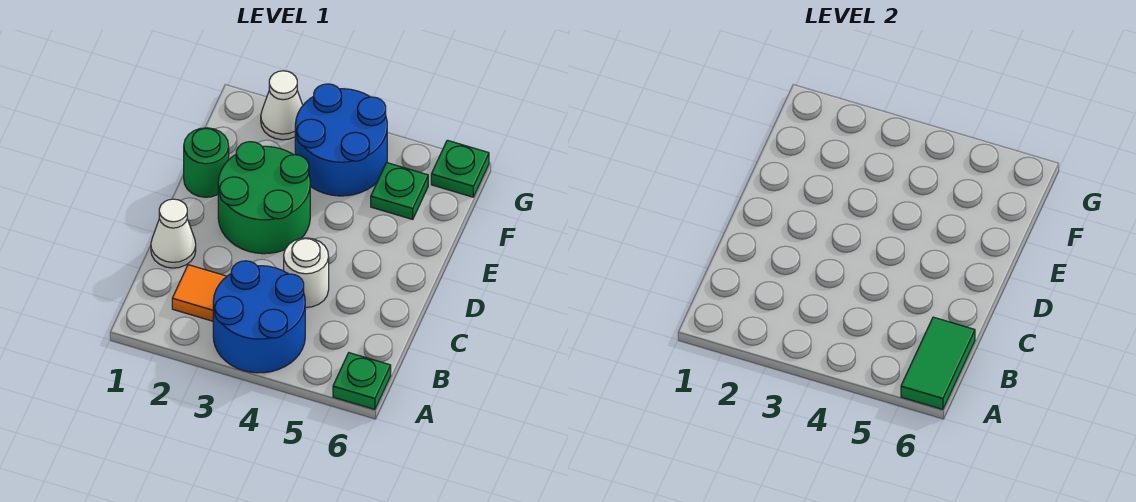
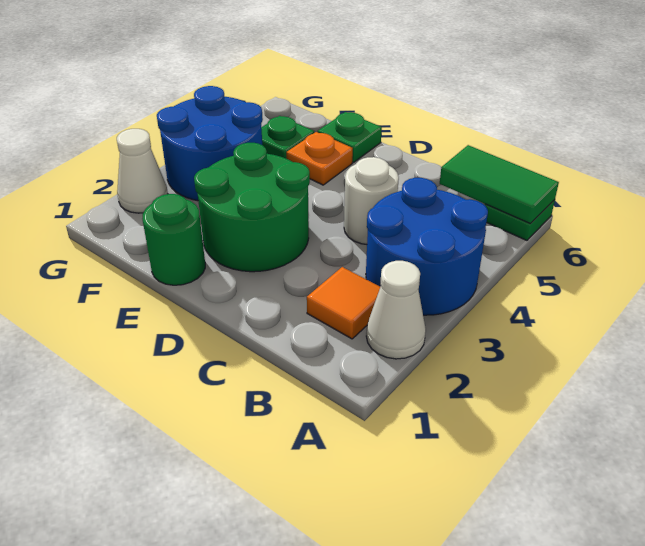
white 1x1 cone [151,199,196,268] -> white 1x1 cone moved to [366,261,426,359]
none -> orange 1x1 plate [286,132,353,185]
green 1x1 plate [431,140,489,197] -> green 1x1 plate moved to [318,112,382,162]

